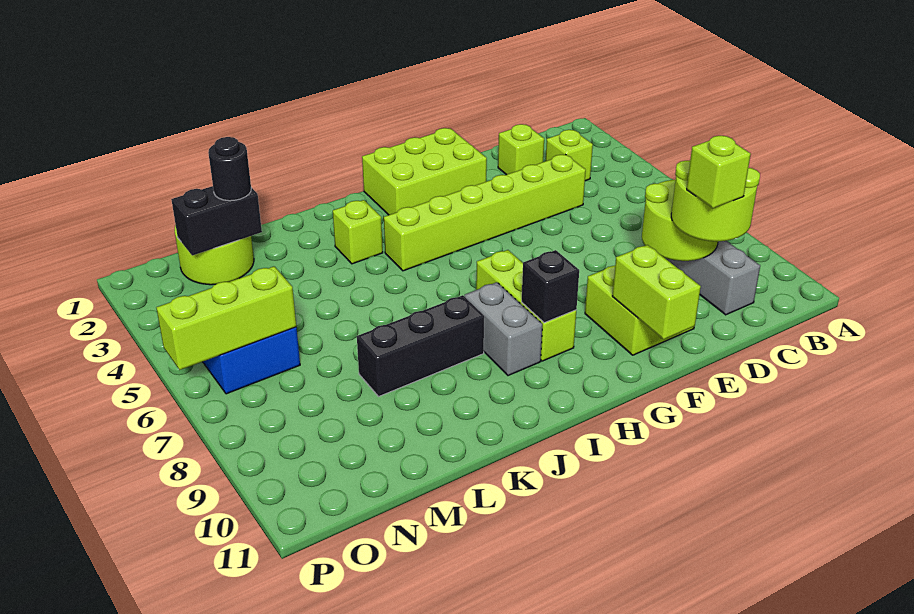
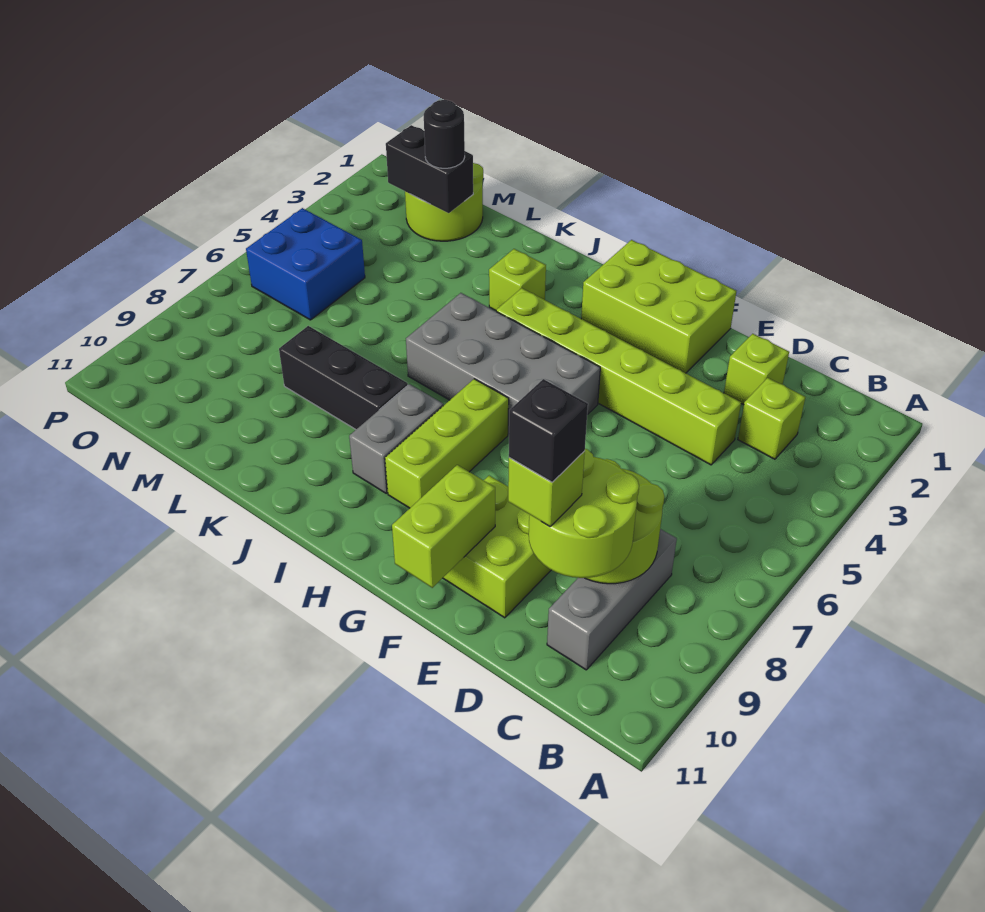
none -> grey 2x4 brick [406,293,600,434]
black 1x1 brick [522,250,579,323] -> black 1x1 brick moved to [509,379,588,482]
lime 1x3 brick [156,266,296,370] -> none

